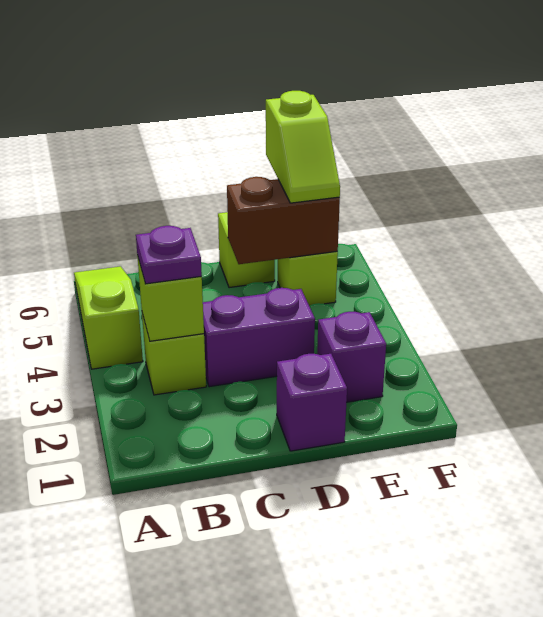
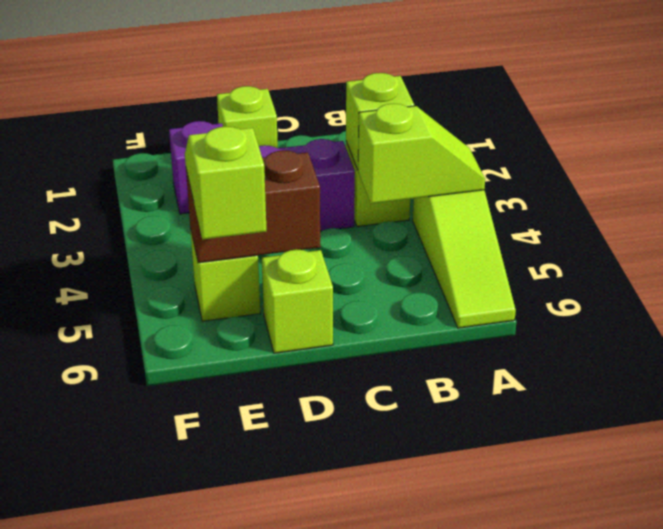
none -> lime 1x2 slope [358,104,485,204]
purple 1x1 plate [136,226,202,284] -> none
purple 1x1 brick [277,354,347,451] -> lime 1x1 brick [217,86,278,148]

